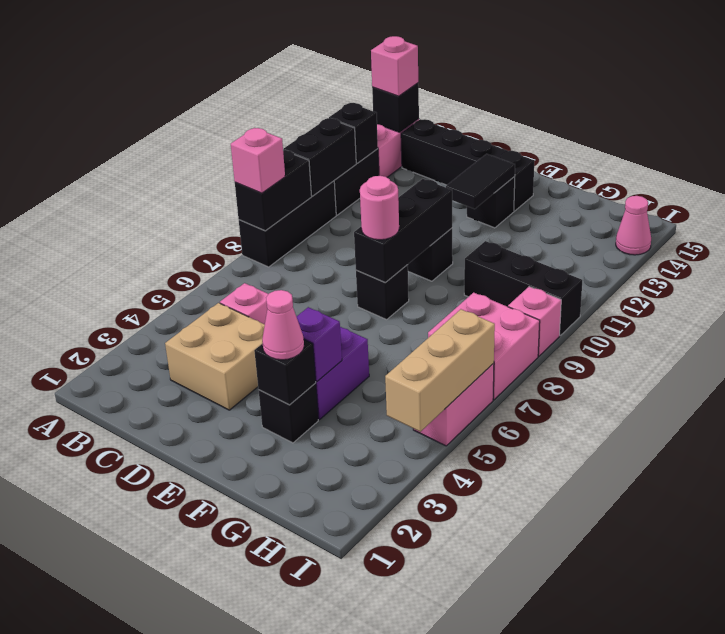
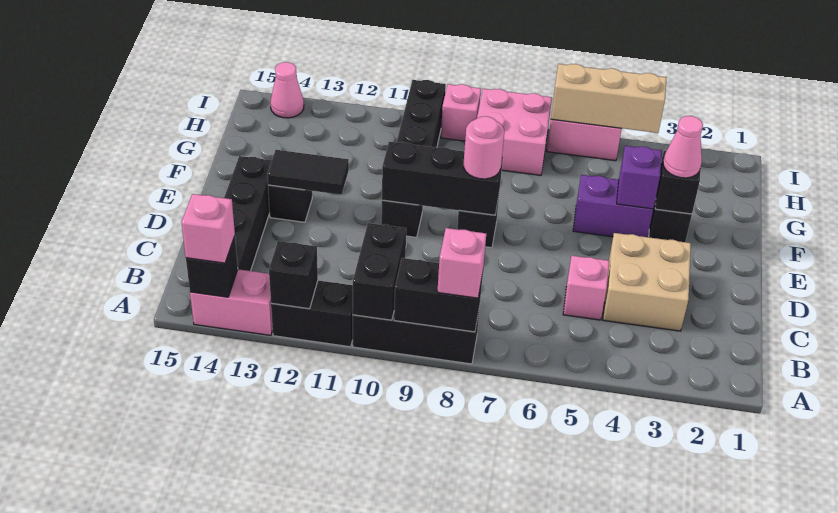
black 1x2 brick [283,118,356,196] -> black 1x2 brick turned to [353,223,406,320]

